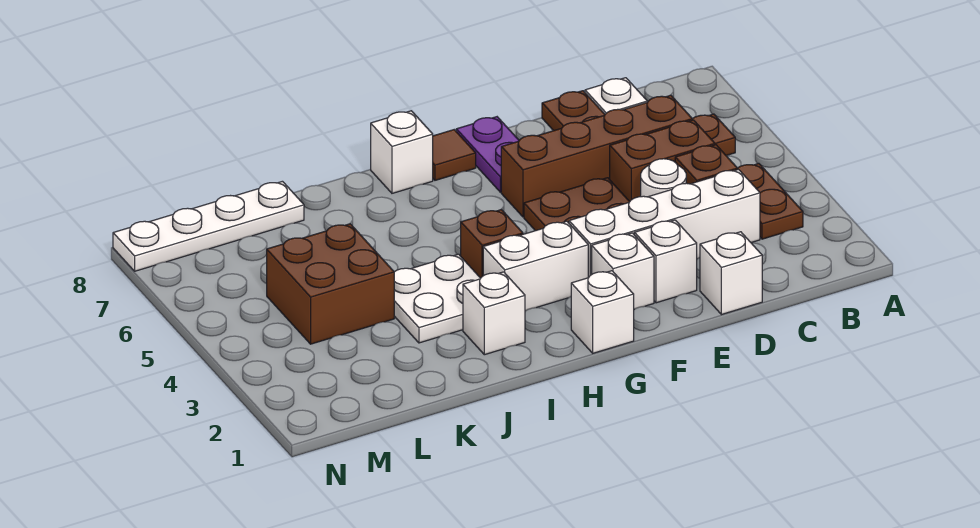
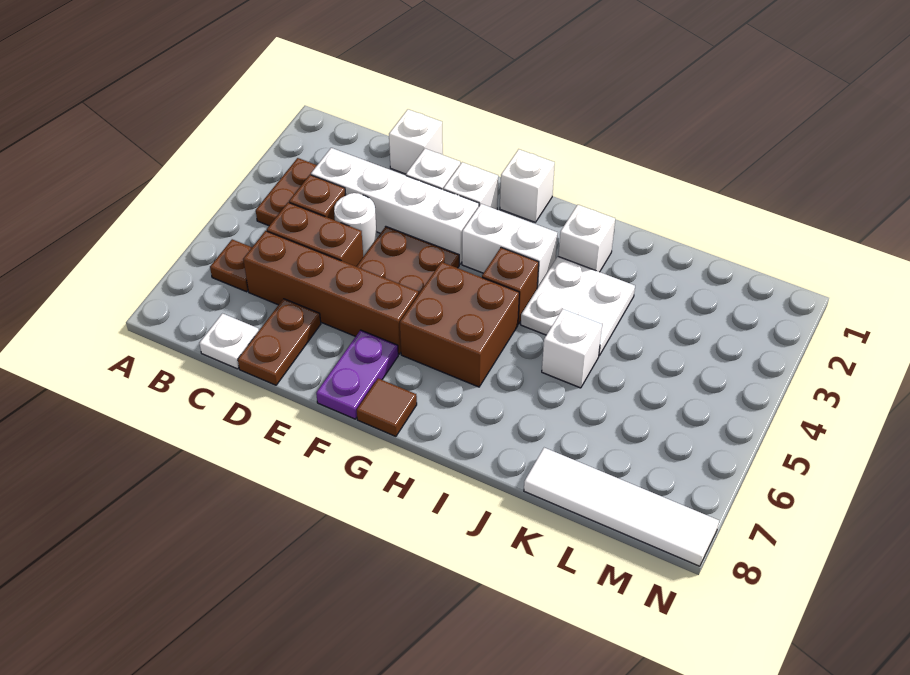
white 1x1 brick [371,111,433,193] -> white 1x1 brick moved to [542,309,602,388]
brown 2x2 brick [267,224,394,344] -> brown 2x2 brick moved to [400,262,519,387]
white 1x4 plate [113,181,304,271] -> white 1x4 tile [524,448,719,566]

